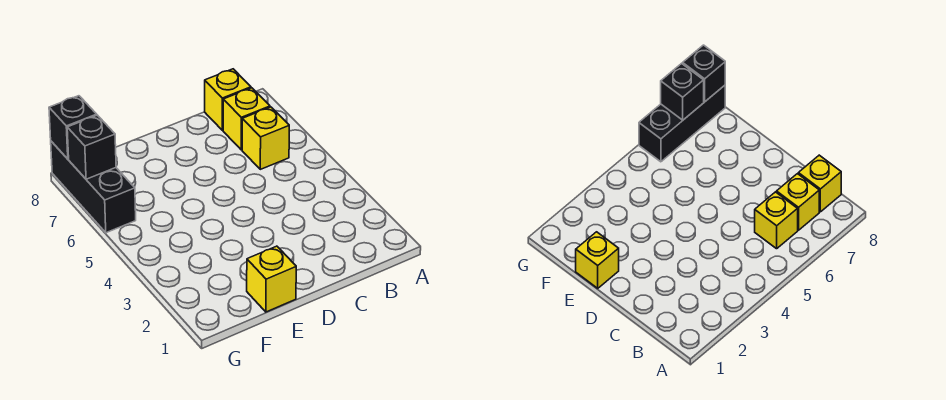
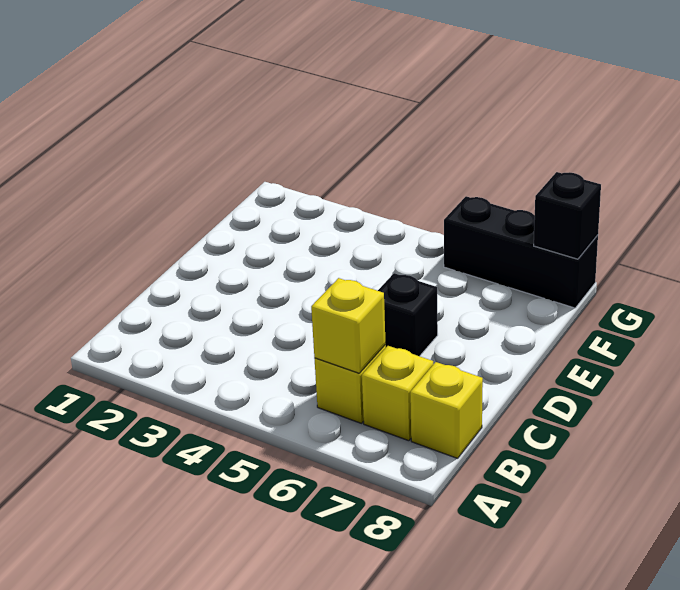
yellow 1x1 brick [247,246,296,312] -> yellow 1x1 brick moved to [311,278,386,373]
black 1x1 brick [67,115,116,179] -> black 1x1 brick moved to [378,273,438,356]

